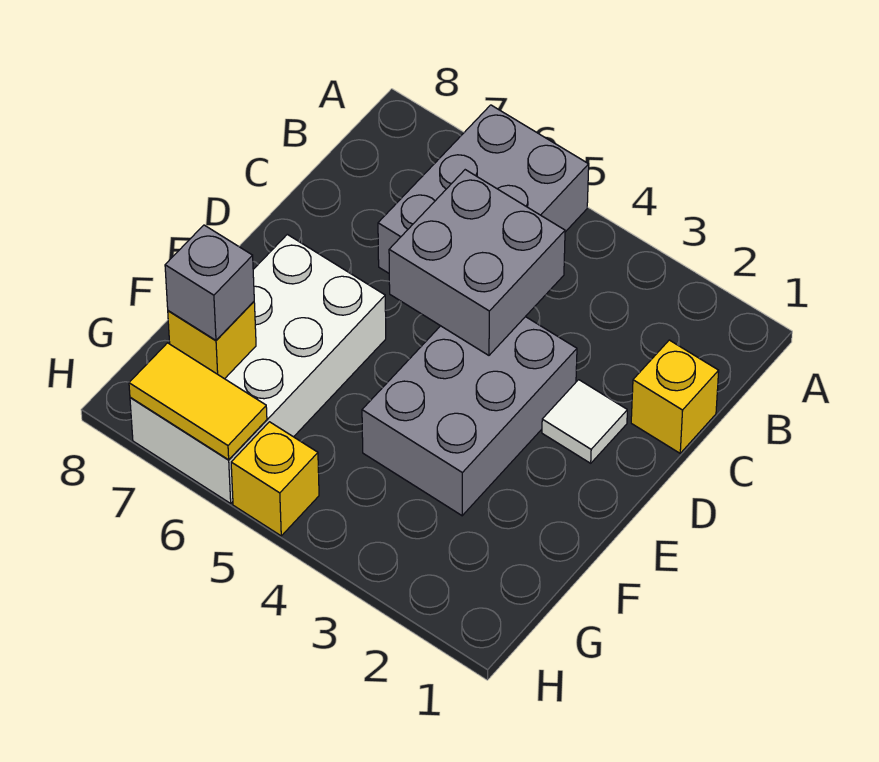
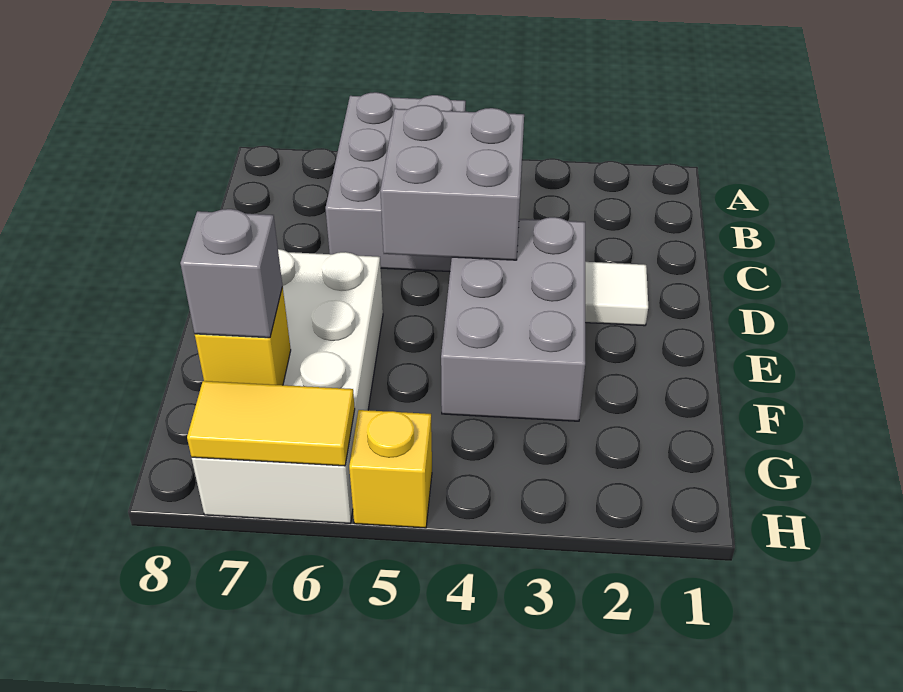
yellow 1x1 brick [631,340,719,453] -> none

